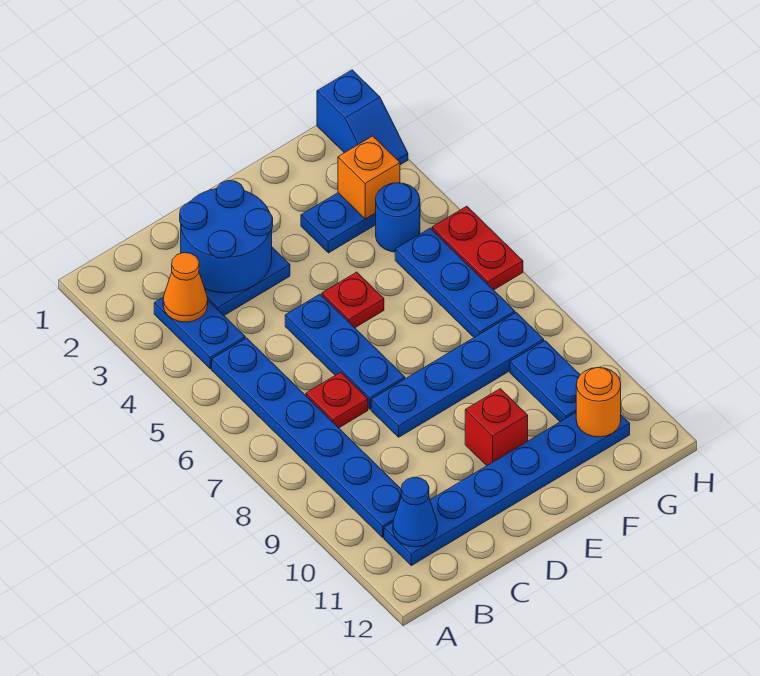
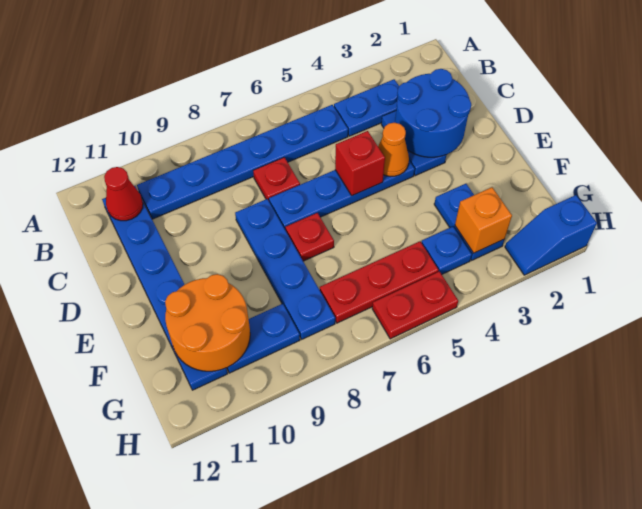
orange 1x1 cone [163,253,208,322] -> orange 1x1 cone moved to [378,123,409,176]
blue 1x1 cone [393,477,437,547] -> red 1x1 cone [104,167,143,221]
blue 1x3 plate [285,294,405,409] -> blue 1x4 plate [269,161,415,230]
red 1x1 plate [322,272,384,328] -> red 1x1 plate moved to [285,213,334,261]
red 1x1 brick [465,389,528,466] -> red 1x1 brick moved to [335,131,385,196]
blue 1x1 round brick [376,183,420,252] -> blue 1x1 plate [421,227,472,274]
blue 1x3 plate [395,228,515,337] -> red 1x3 plate [320,242,438,323]
orange 1x1 round brick [576,368,621,437] -> orange 2x2 round brick [165,274,250,371]

